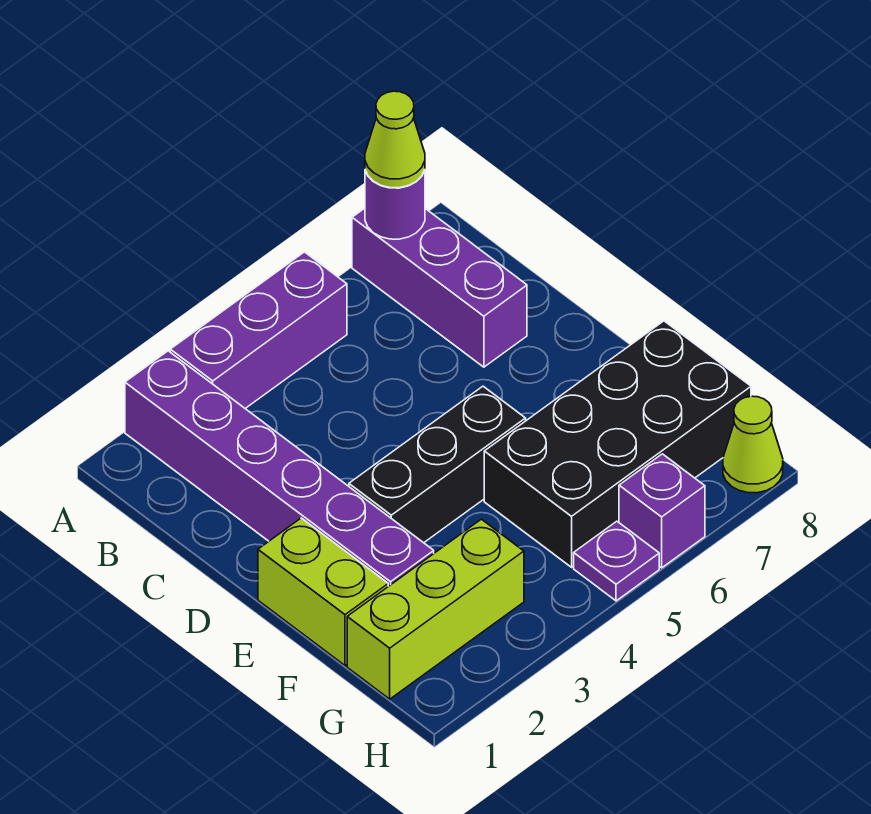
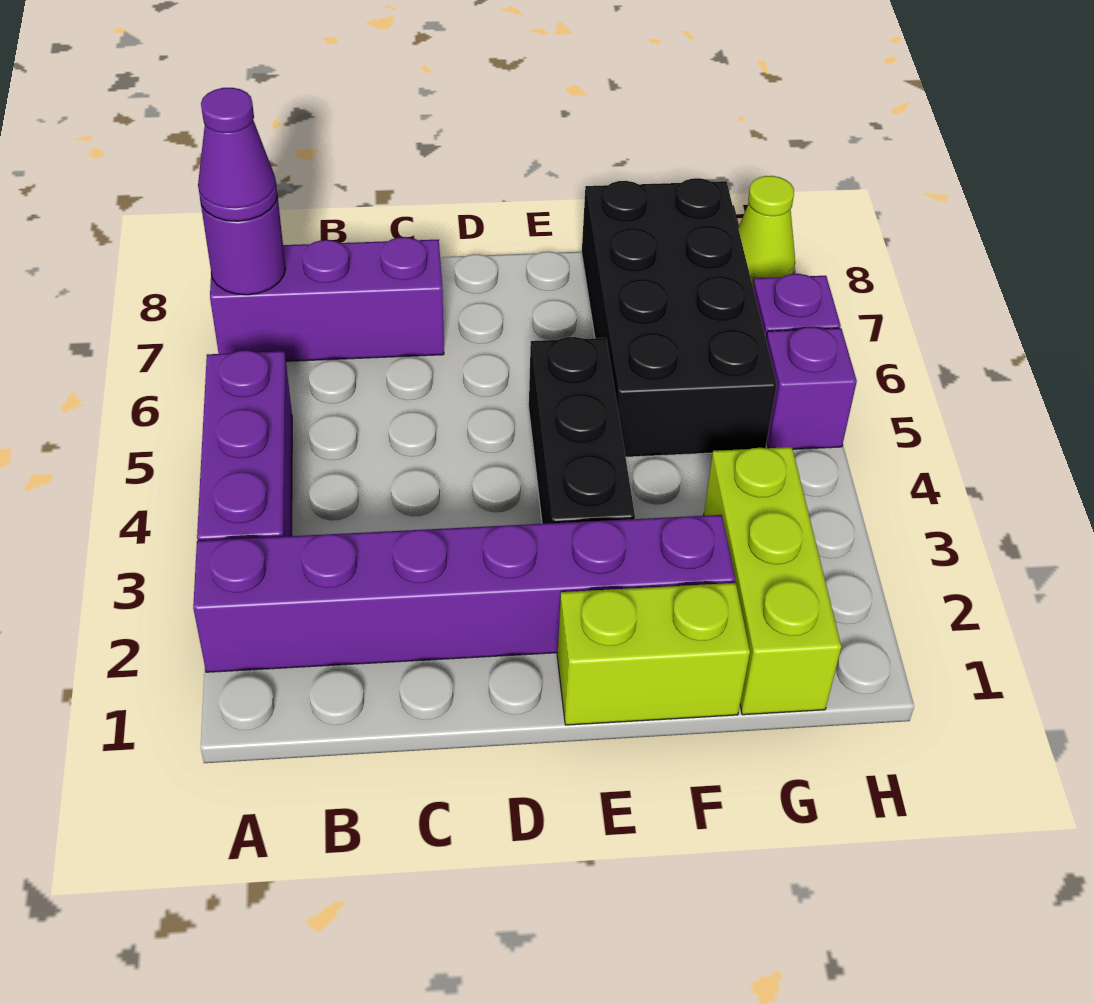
lime 1x1 cone [365,91,425,188] -> purple 1x1 cone [198,88,278,221]
purple 1x1 plate [574,521,659,601] -> purple 1x1 brick [766,327,857,449]

